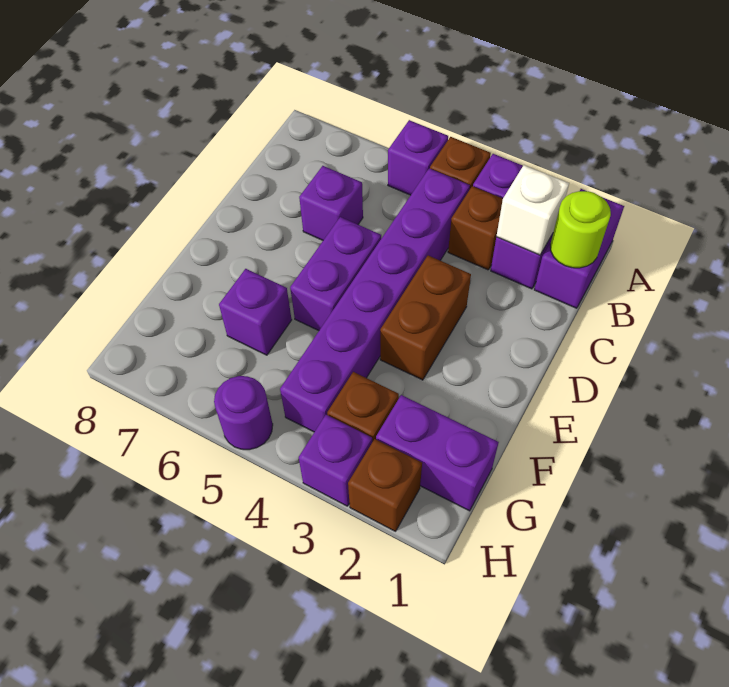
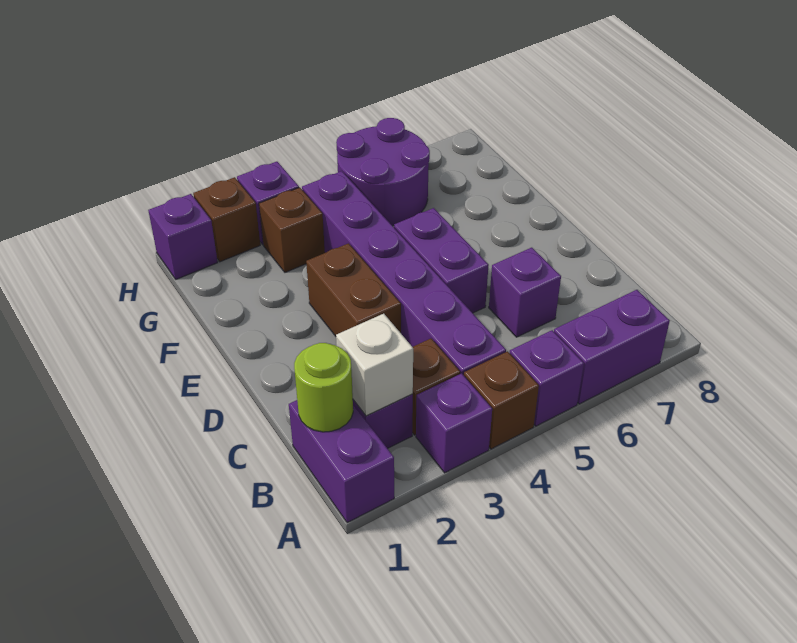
purple 1x1 brick [219,269,292,355] -> purple 1x1 brick moved to [148,194,218,279]
purple 1x2 brick [376,395,499,511] -> purple 1x2 brick moved to [554,290,670,404]
purple 1x1 round brick [214,376,273,450] -> purple 2x2 round brick [336,118,430,226]

